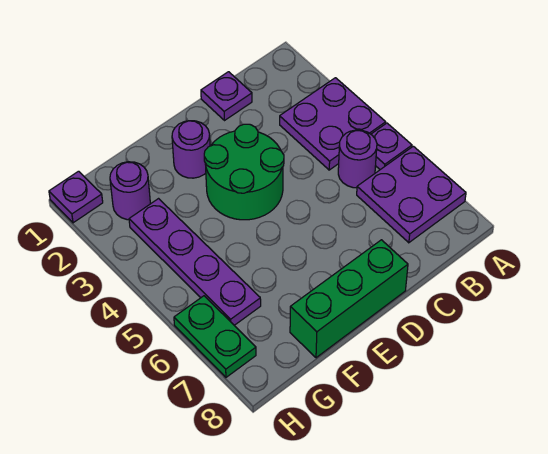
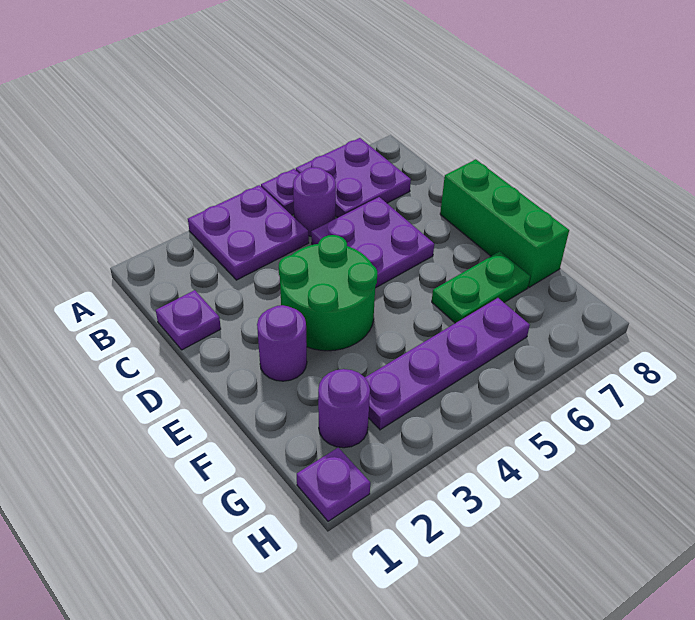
none -> purple 2x2 plate [311,197,434,288]
green 1x2 plate [174,296,256,377] -> green 1x2 plate moved to [432,252,530,323]

